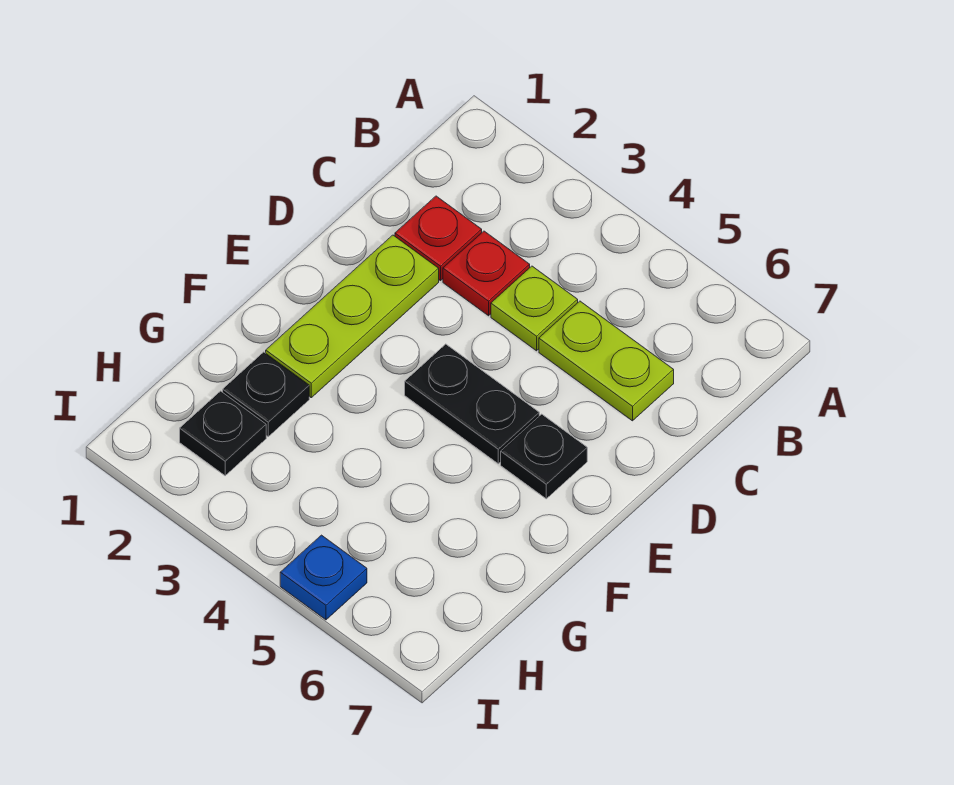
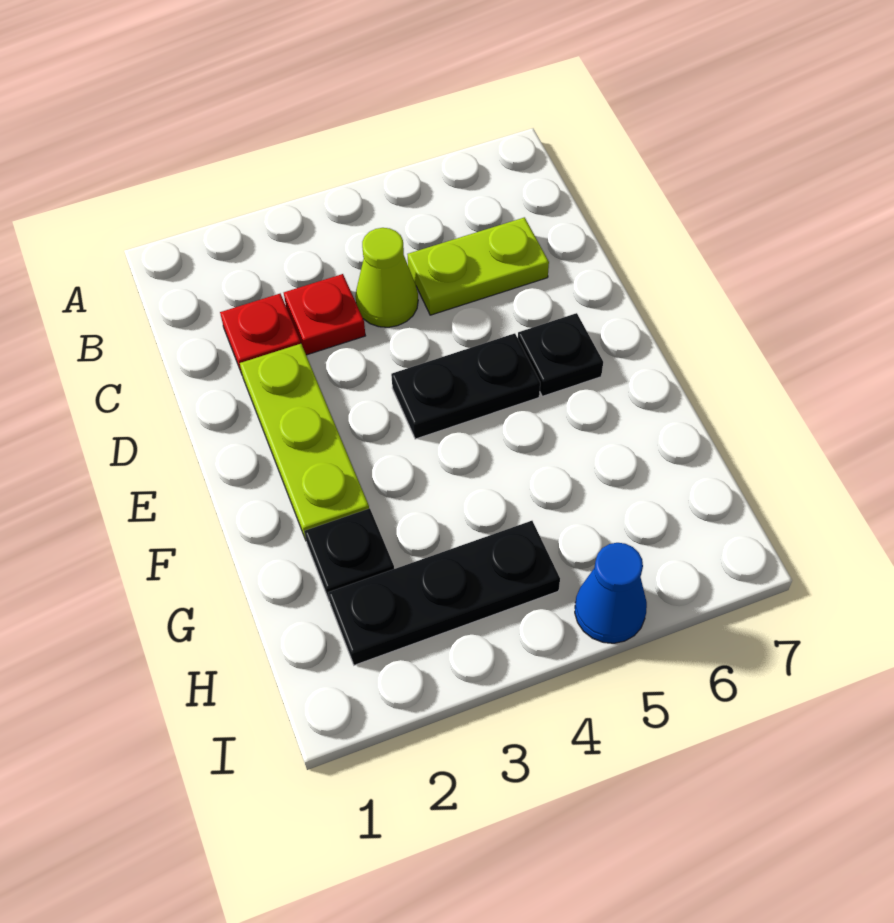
lime 1x1 plate [491,266,578,351] -> lime 1x1 cone [355,228,418,327]
black 1x1 plate [180,391,266,476] -> black 1x3 plate [328,521,560,665]
blue 1x1 plate [280,535,367,620] -> blue 1x1 cone [575,543,647,643]

